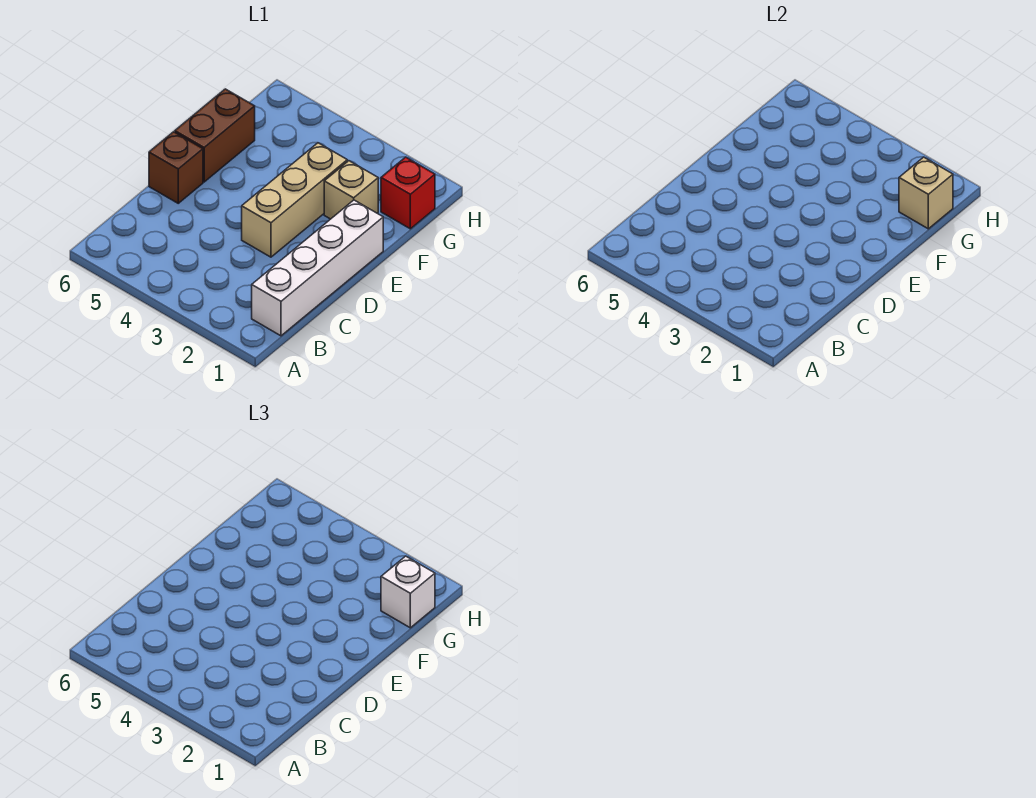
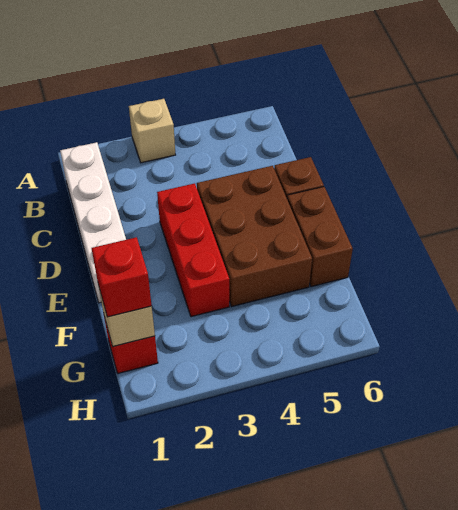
tan 1x3 brick [242,143,347,257] -> red 1x3 brick [157,183,229,317]
none -> brown 2x3 brick [197,166,312,307]
tan 1x1 brick [324,161,378,219] -> tan 1x1 brick moved to [129,99,175,163]
white 1x1 brick [381,556,435,628] -> red 1x1 brick [92,237,152,317]

